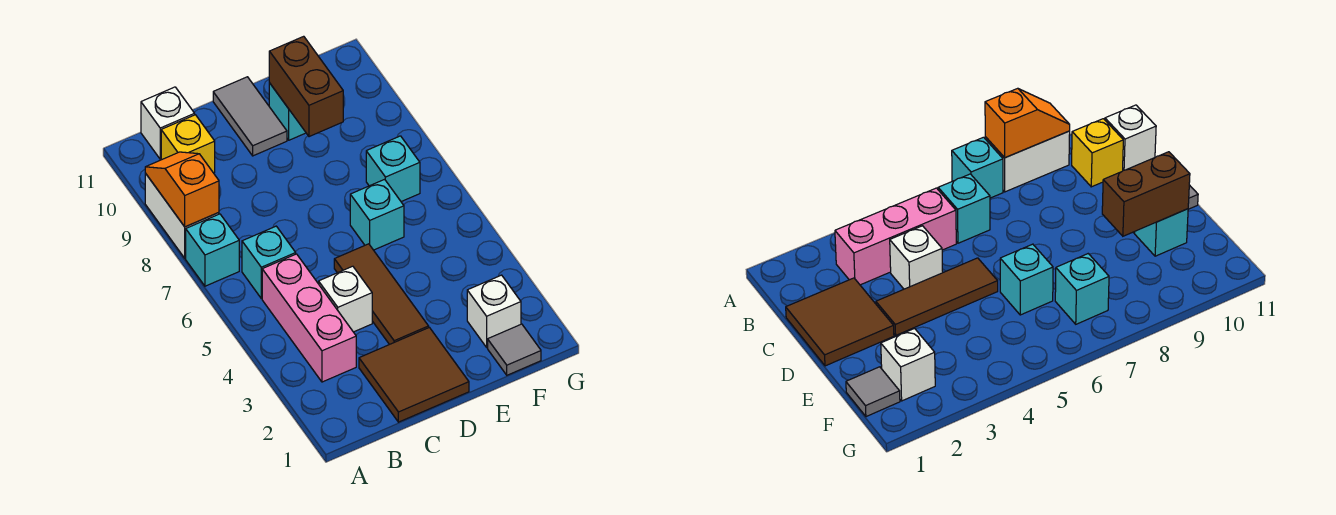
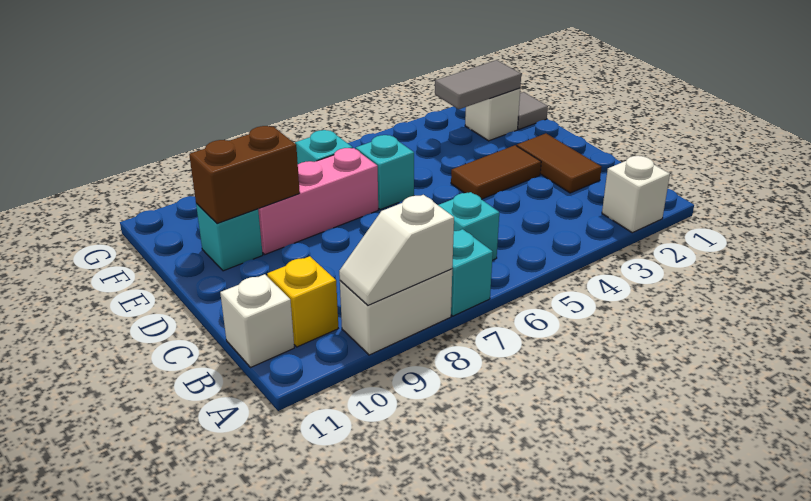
orange 1x2 slope [145,152,219,227] -> white 1x2 slope [339,195,454,305]
pink 1x3 brick [262,254,356,382] -> pink 1x3 brick moved to [258,148,378,254]
brown 2x2 tile [359,327,469,422] -> brown 1x2 tile [517,133,602,193]
white 1x1 brick [319,266,372,332] -> white 1x1 brick moved to [602,156,670,233]
brown 1x3 tile [334,244,429,345] -> brown 1x2 tile [451,145,541,199]
grey 1x2 tile [213,77,287,156] -> grey 1x2 tile moved to [435,60,521,109]

